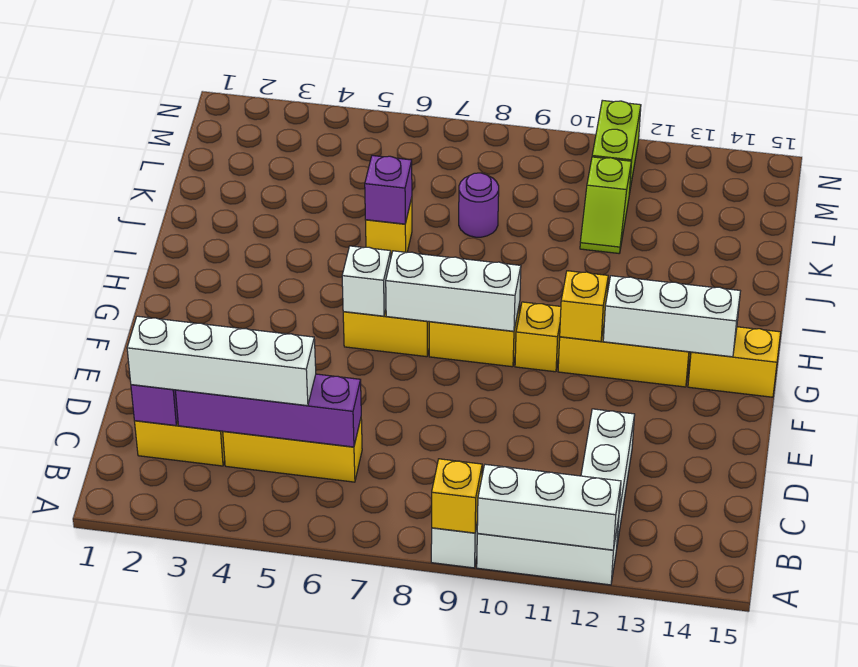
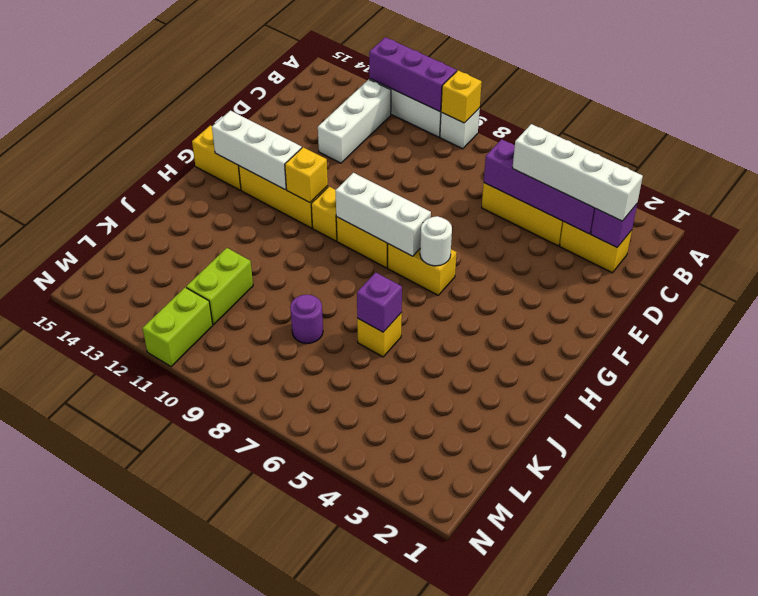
white 1x3 brick [477,464,621,550] -> purple 1x3 brick [369,37,457,112]
white 1x1 brick [342,246,391,316] -> white 1x1 round brick [420,216,452,266]
lime 1x2 slope [580,157,631,253] -> lime 1x2 brick [186,248,253,325]

